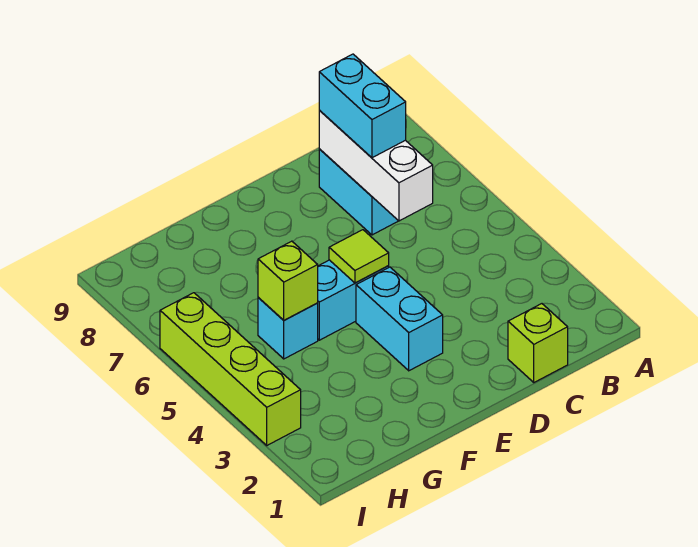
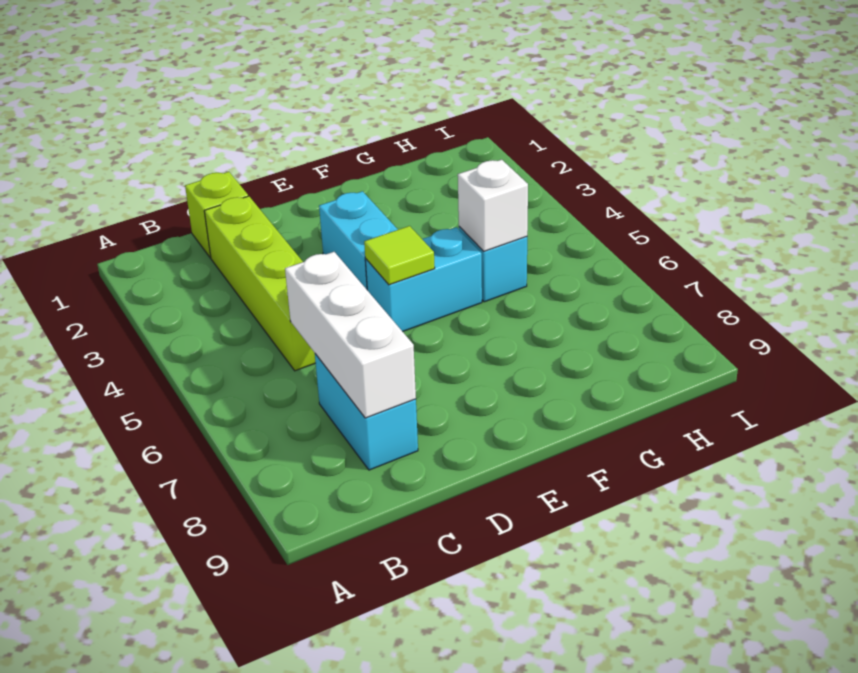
cyan 1x2 brick [319,54,406,158] -> none
lime 1x1 brick [258,241,318,320] -> white 1x1 brick [458,160,528,251]
lime 1x4 brick [160,293,301,445] -> lime 1x4 brick moved to [204,196,316,371]

